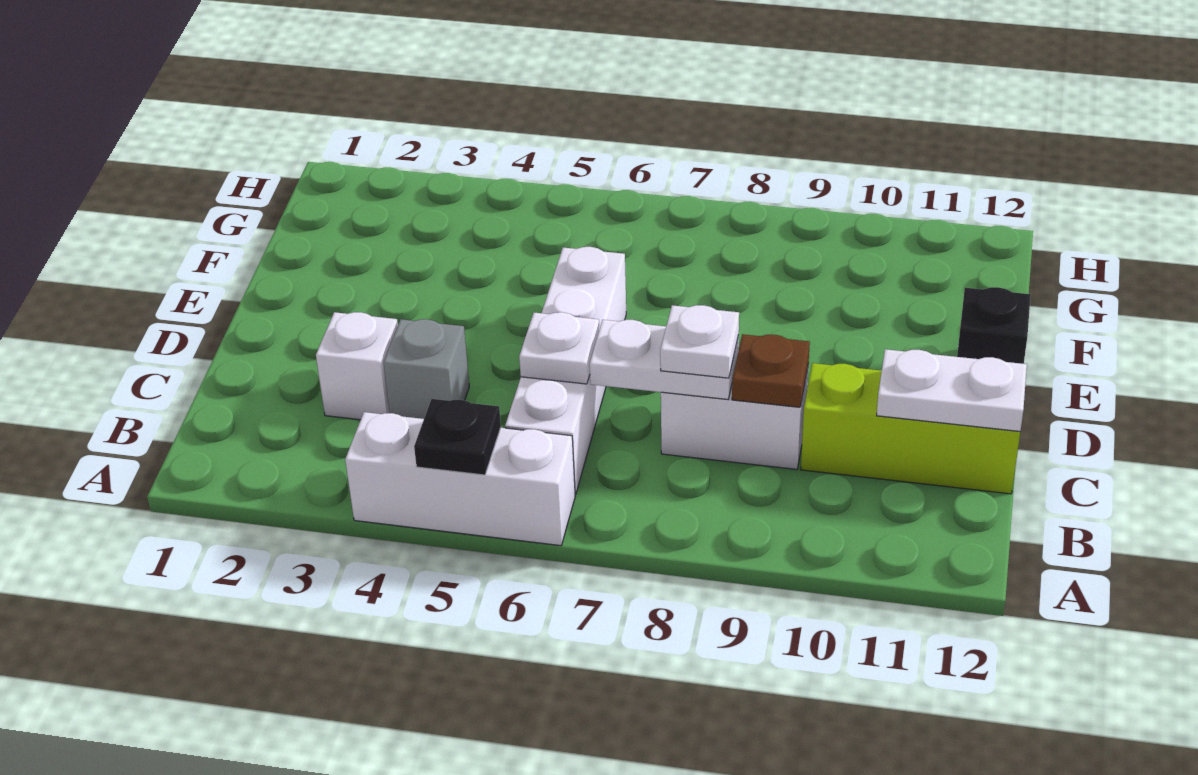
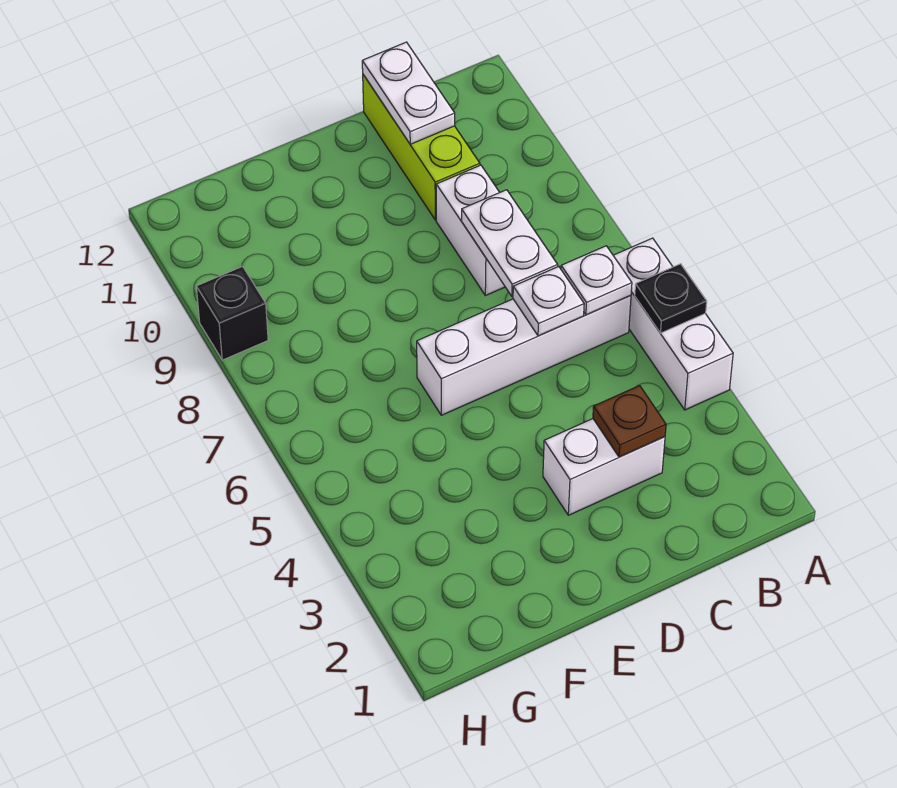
white 1x1 brick [316,312,398,420] -> white 1x2 brick [543,419,665,515]
grey 1x1 brick [383,319,469,419] -> none
white 1x1 plate [660,305,739,378] -> white 1x1 plate moved to [561,246,632,315]
brown 1x1 plate [732,334,810,407] -> brown 1x1 plate moved to [593,386,666,457]
black 1x1 brick [957,287,1031,364] -> black 1x1 brick moved to [196,266,268,360]

